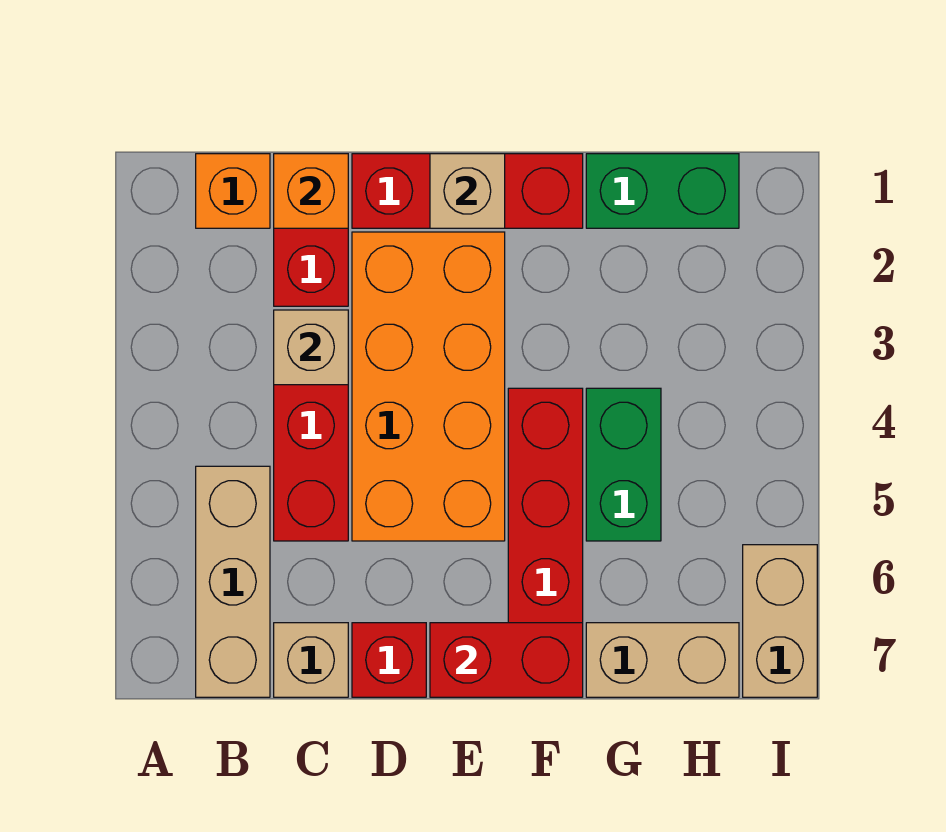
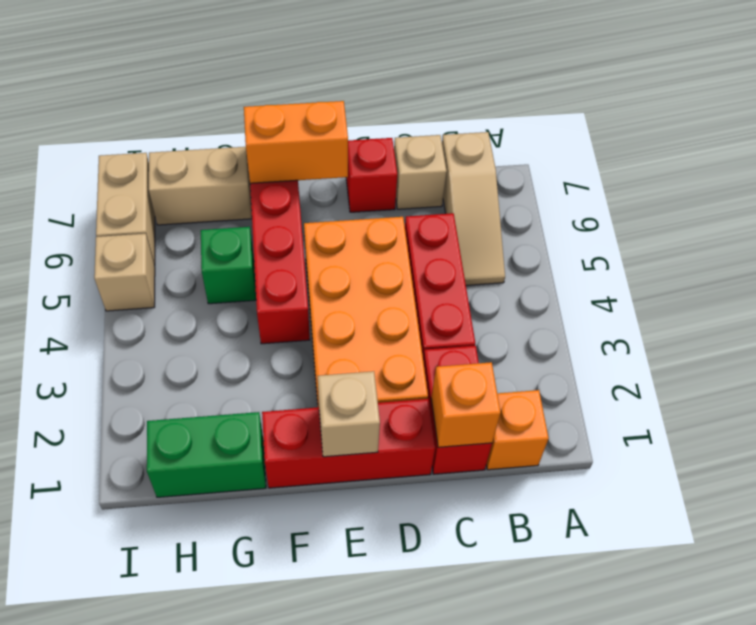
tan 1x3 brick [196,466,270,697] -> tan 1x3 slope [442,132,505,285]
tan 1x1 brick [274,310,348,385] -> tan 1x1 brick moved to [94,234,155,311]
red 1x2 brick [430,623,583,697] -> orange 1x2 brick [244,101,348,183]
green 1x2 brick [586,388,661,541] -> green 1x1 brick [201,227,256,304]

